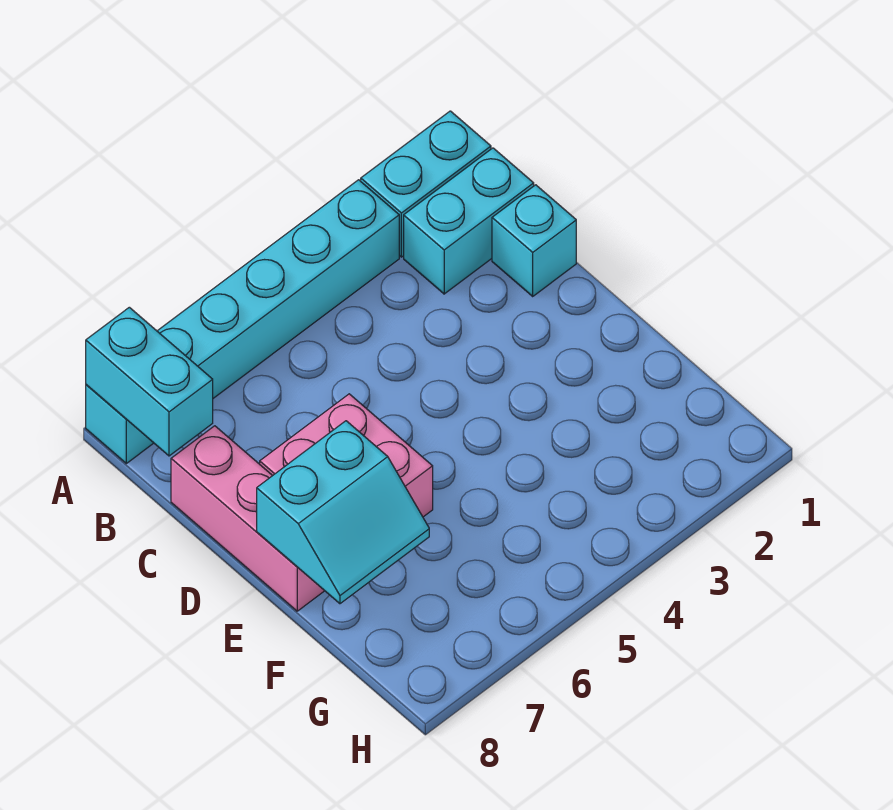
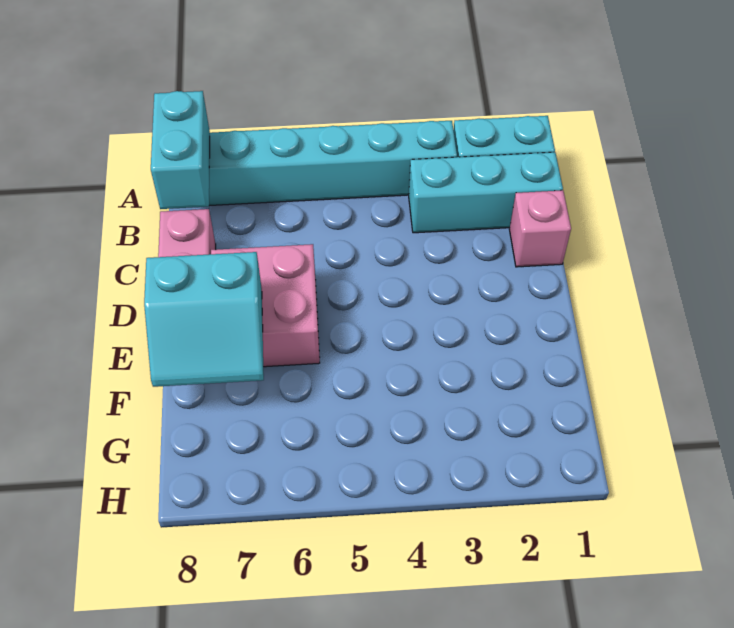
cyan 1x2 brick [404,148,534,294] -> cyan 1x3 brick [409,152,563,233]
cyan 1x1 brick [492,185,576,296] -> pink 1x1 brick [509,190,571,267]

